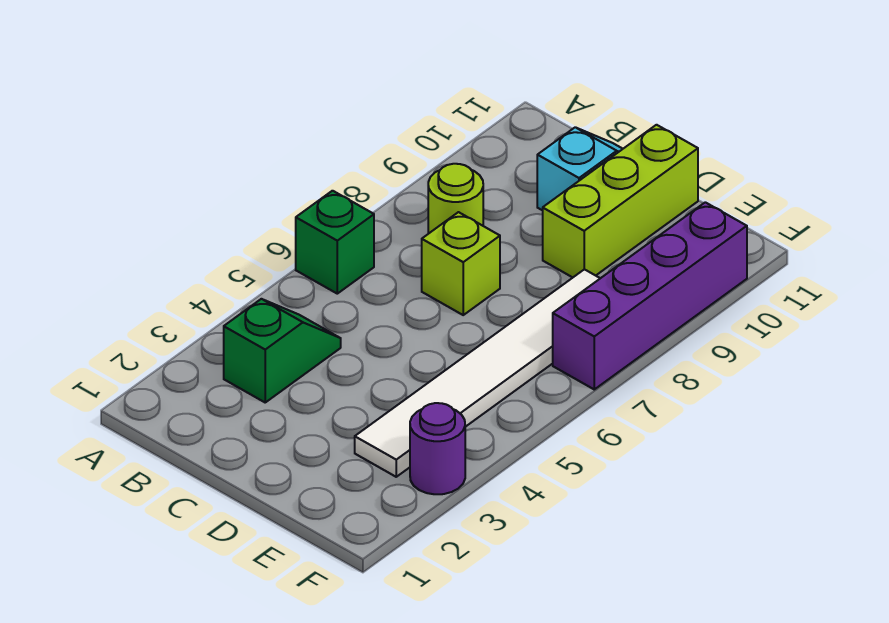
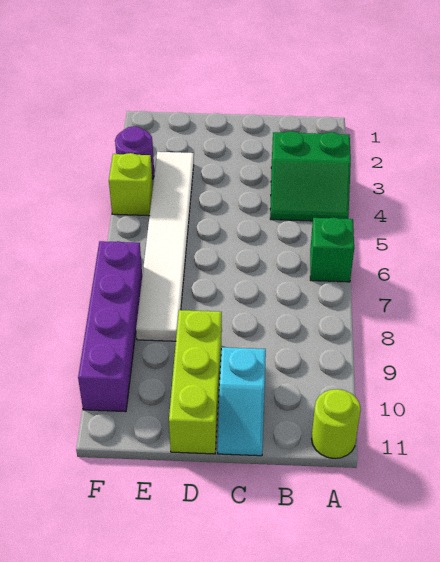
green 1x2 slope [224,299,341,402] -> green 2x2 slope [270,131,351,221]
lime 1x1 round brick [428,164,483,234] -> lime 1x1 round brick moved to [311,389,361,458]
lime 1x1 brick [422,212,500,315] -> lime 1x1 brick moved to [109,153,153,216]

